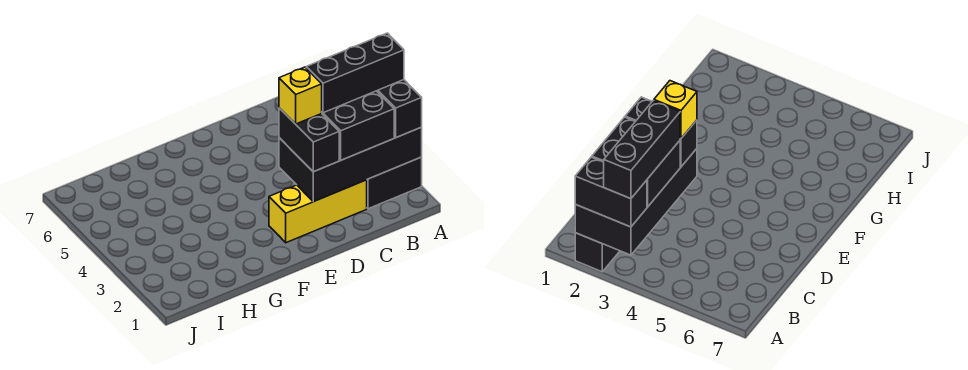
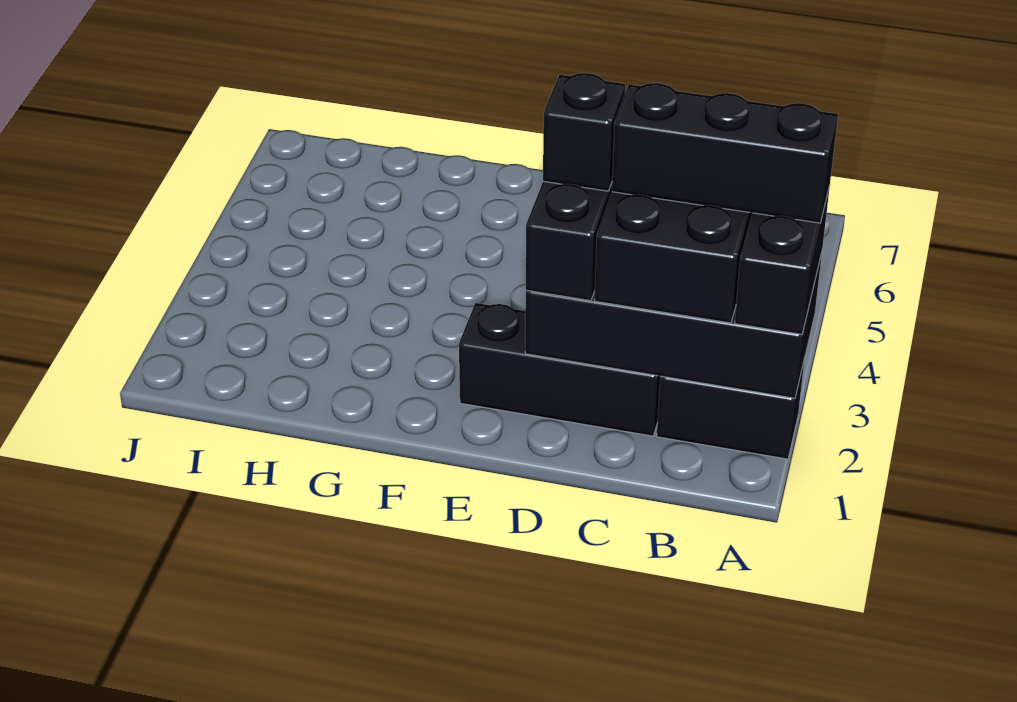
yellow 1x3 brick [269,180,367,243] -> black 1x3 brick [459,303,660,436]
yellow 1x1 brick [279,67,322,124] -> black 1x1 brick [543,73,625,191]

